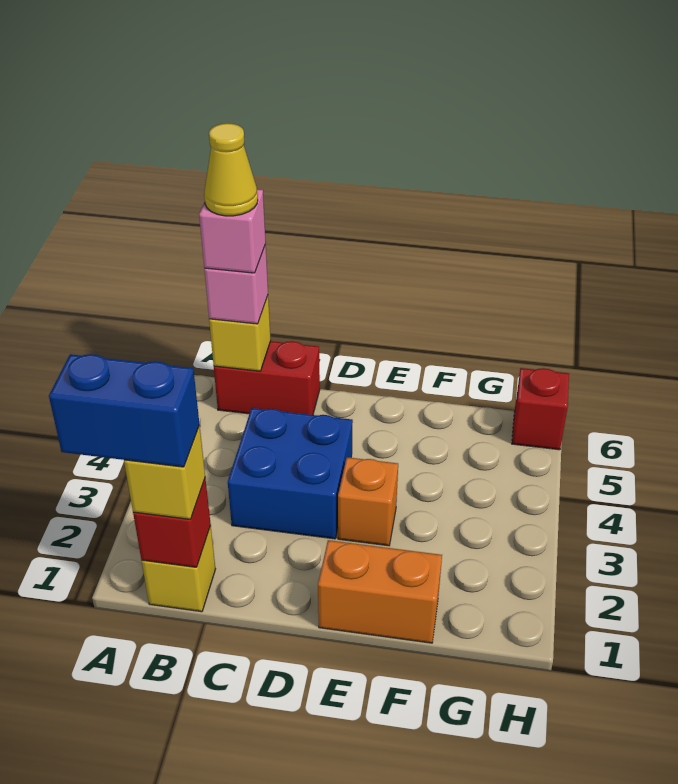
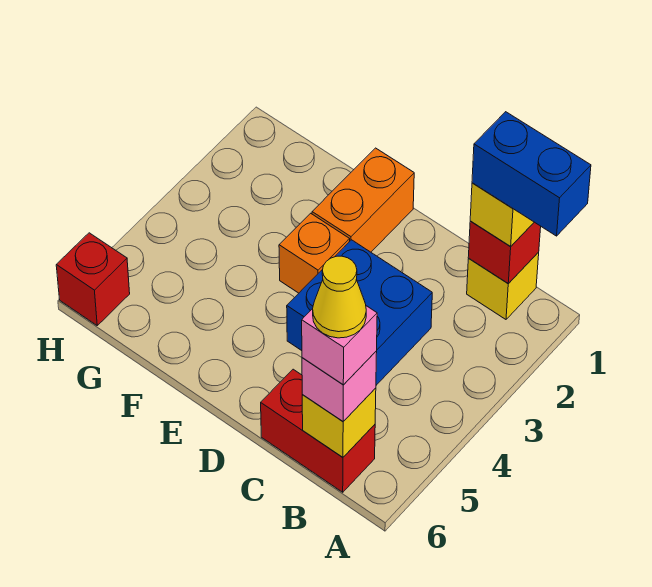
orange 1x2 brick [318,540,442,643] -> orange 1x2 brick turned to [312,148,414,252]

